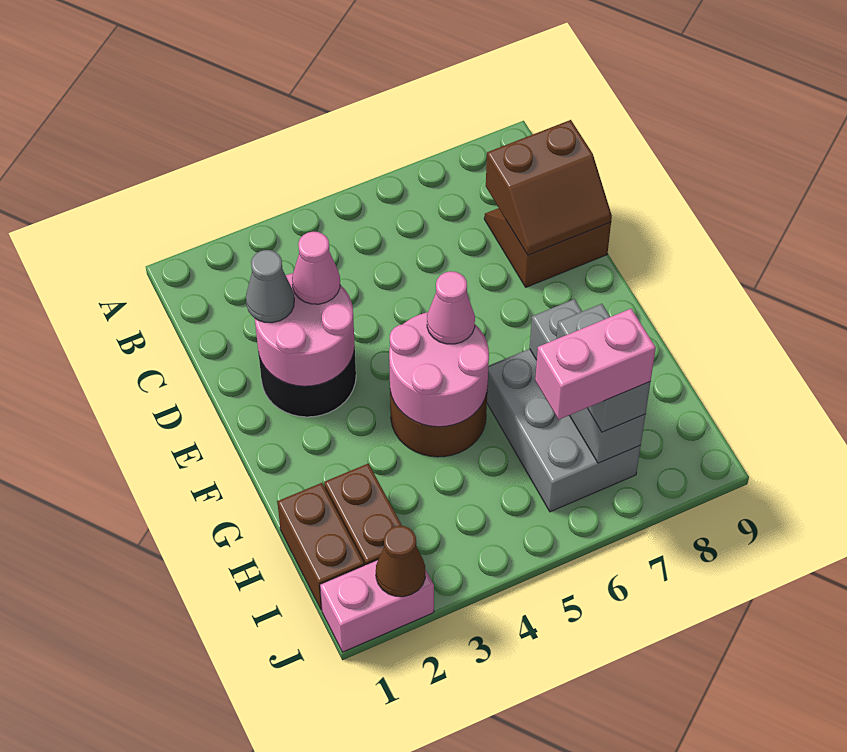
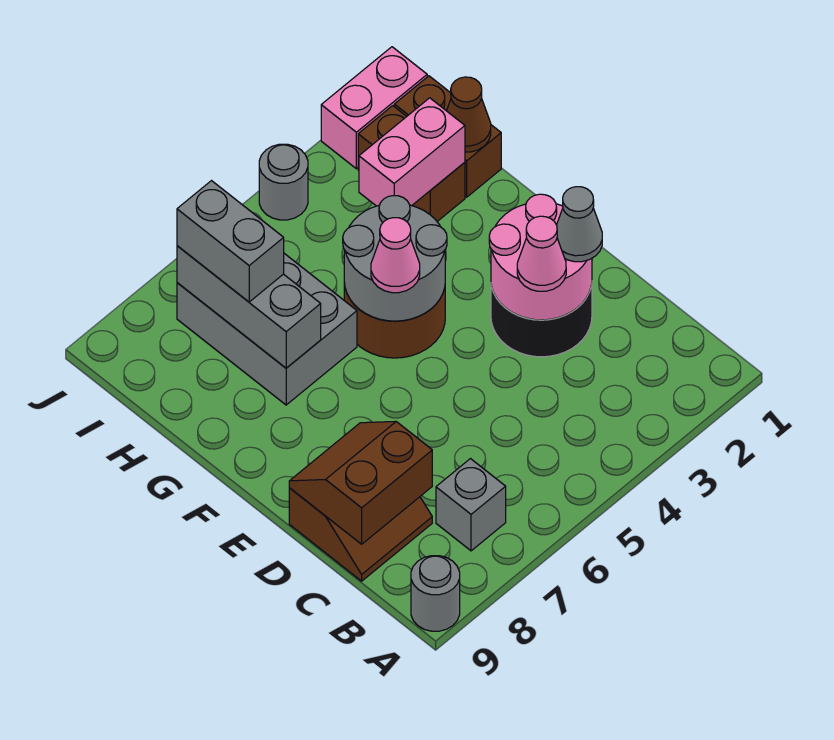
none -> grey 1x1 round brick [411,556,460,631]
none -> grey 1x1 brick [436,459,506,551]
pink 2x2 round brick [389,312,489,427] -> grey 2x2 round brick [343,196,447,321]
pink 1x2 brick [535,309,656,420] -> pink 1x2 brick moved to [359,98,465,206]
brown 1x1 cone [376,526,425,597] -> brown 1x1 cone moved to [447,77,491,152]
none -> grey 1x1 round brick [259,144,308,220]

